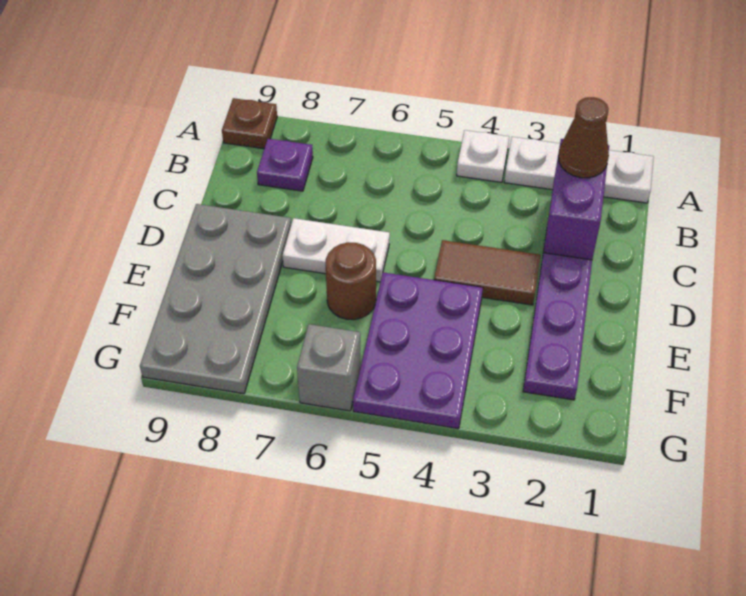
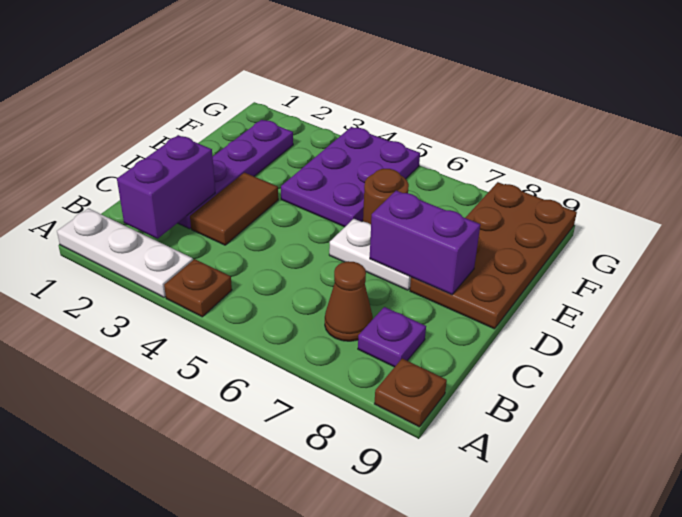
white 1x1 plate [457,130,509,182] -> brown 1x1 plate [164,259,232,317]
brown 1x1 cone [558,97,609,178] -> brown 1x1 cone moved to [325,261,373,341]
brown 1x2 tile [434,240,541,305] -> brown 1x2 tile turned to [190,173,278,245]
none -> purple 1x2 brick [370,191,480,295]
grey 2x4 plate [140,204,291,394] -> brown 2x4 plate [410,182,577,329]
grey 1x1 brick [297,324,361,411] -> none

